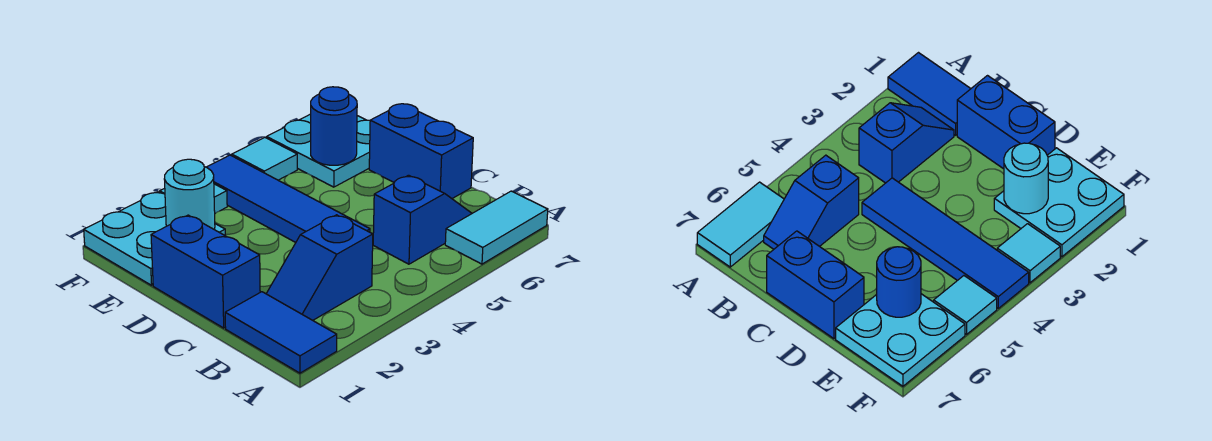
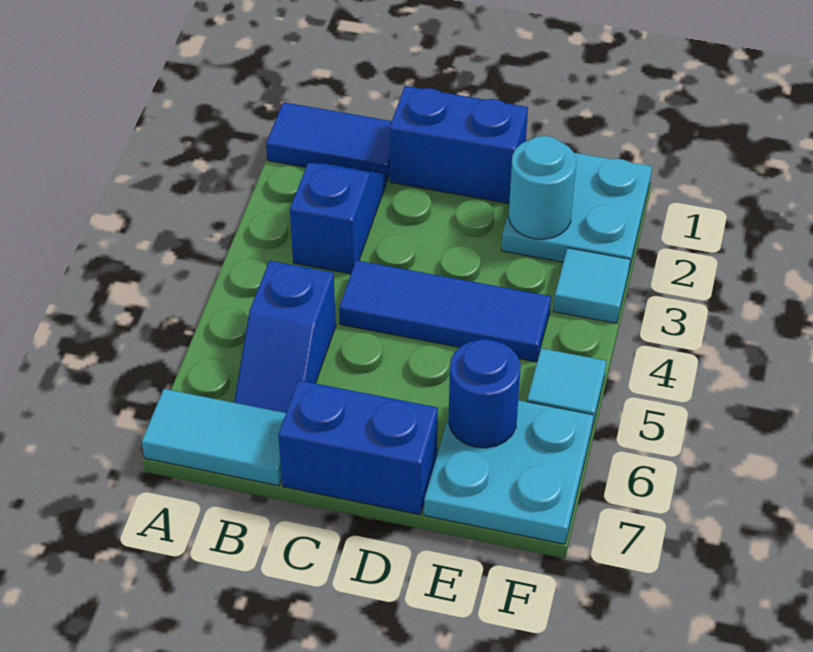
cyan 1x2 tile [445,191,548,264] -> cyan 1x2 tile turned to [142,389,286,486]
blue 1x4 tile [207,155,370,242] -> blue 1x3 tile [339,260,551,362]

